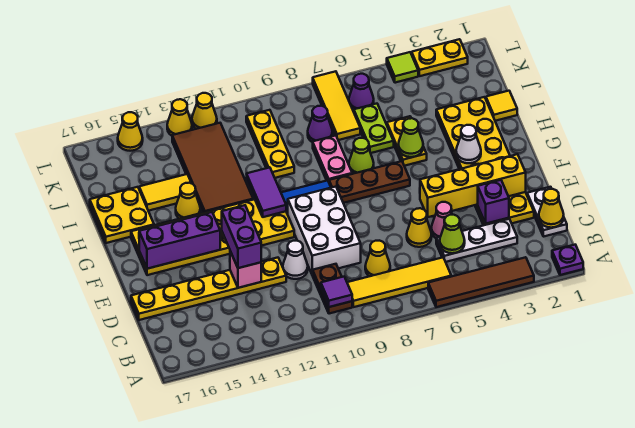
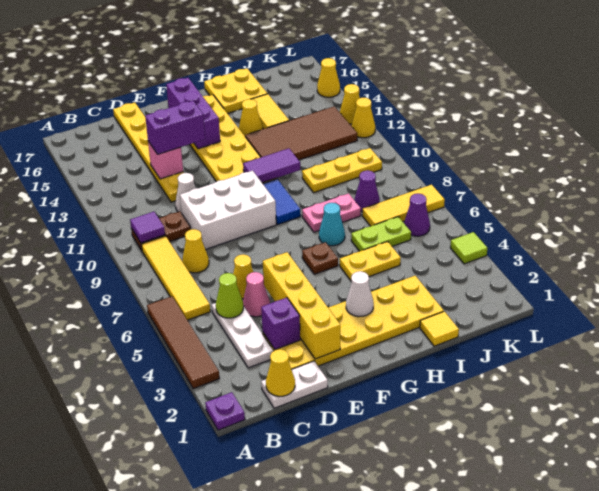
brown 1x3 plate [329,161,410,203] -> brown 1x1 plate [302,242,338,274]
lime 1x1 cone [398,118,423,157] -> none
lime 1x1 cone [349,138,374,174] -> cyan 1x1 cone [319,203,345,246]
yellow 1x2 plate [412,39,468,76] -> none

